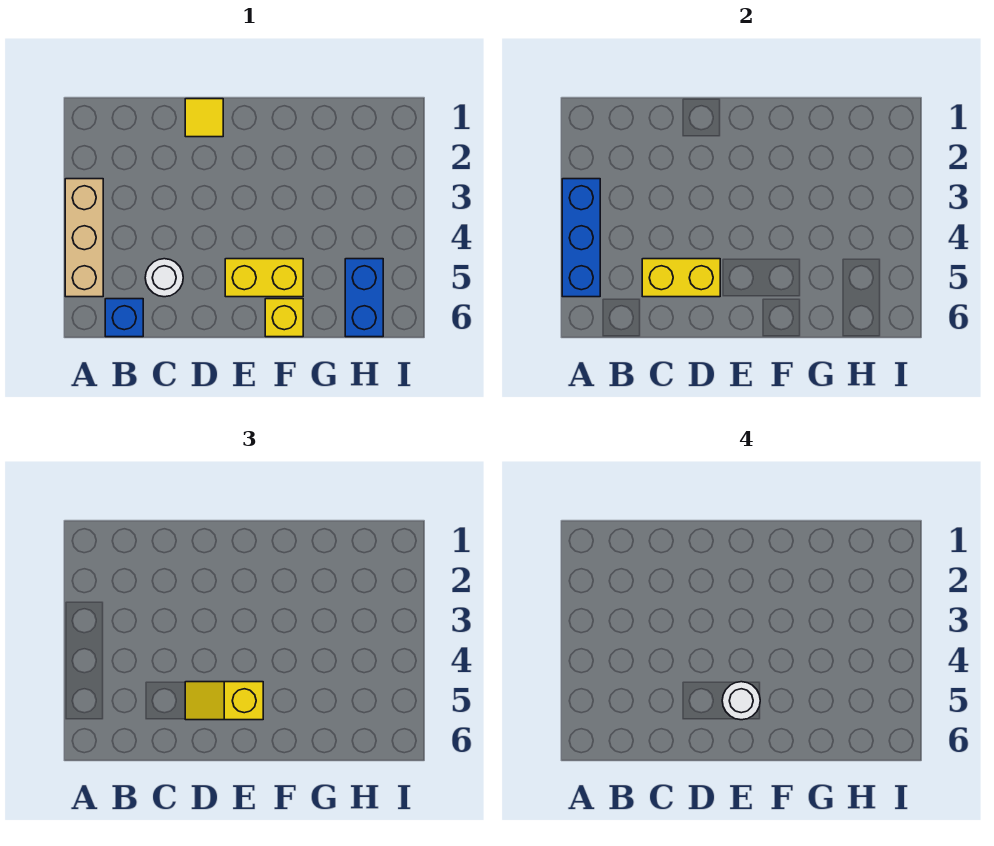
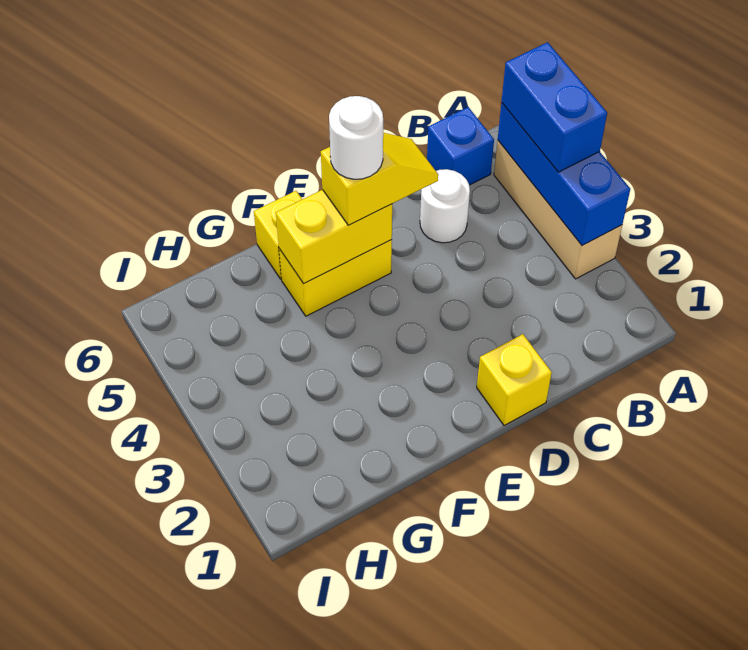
yellow 1x2 brick [642,259,720,297] -> yellow 1x2 brick moved to [276,190,392,284]
yellow 1x1 tile [185,99,223,137] -> yellow 1x1 brick [477,334,552,426]
blue 1x2 brick [345,259,383,337] -> blue 1x2 brick moved to [502,42,607,172]

